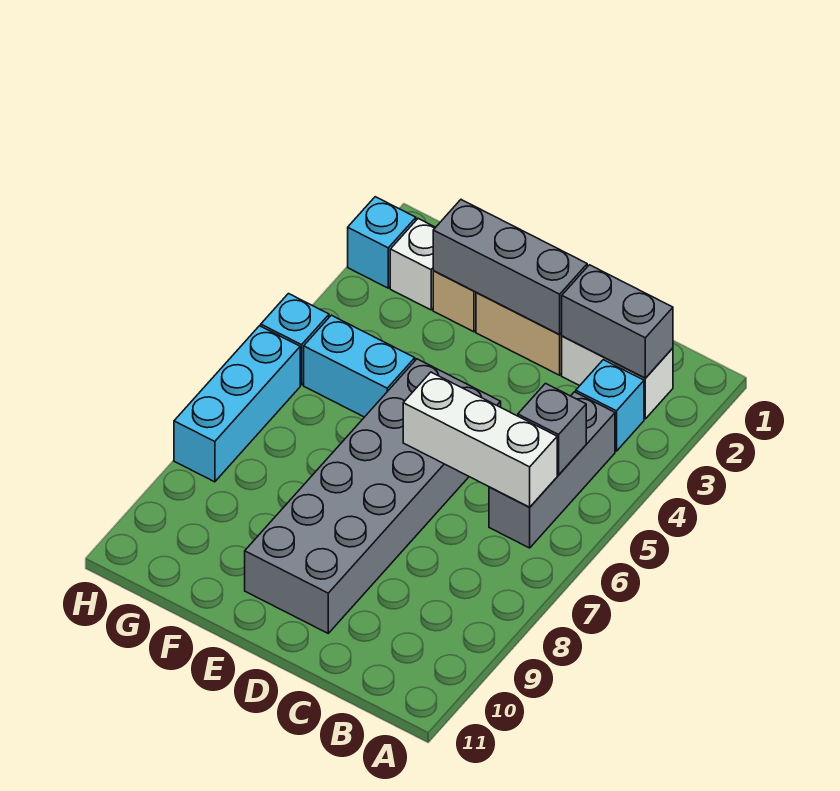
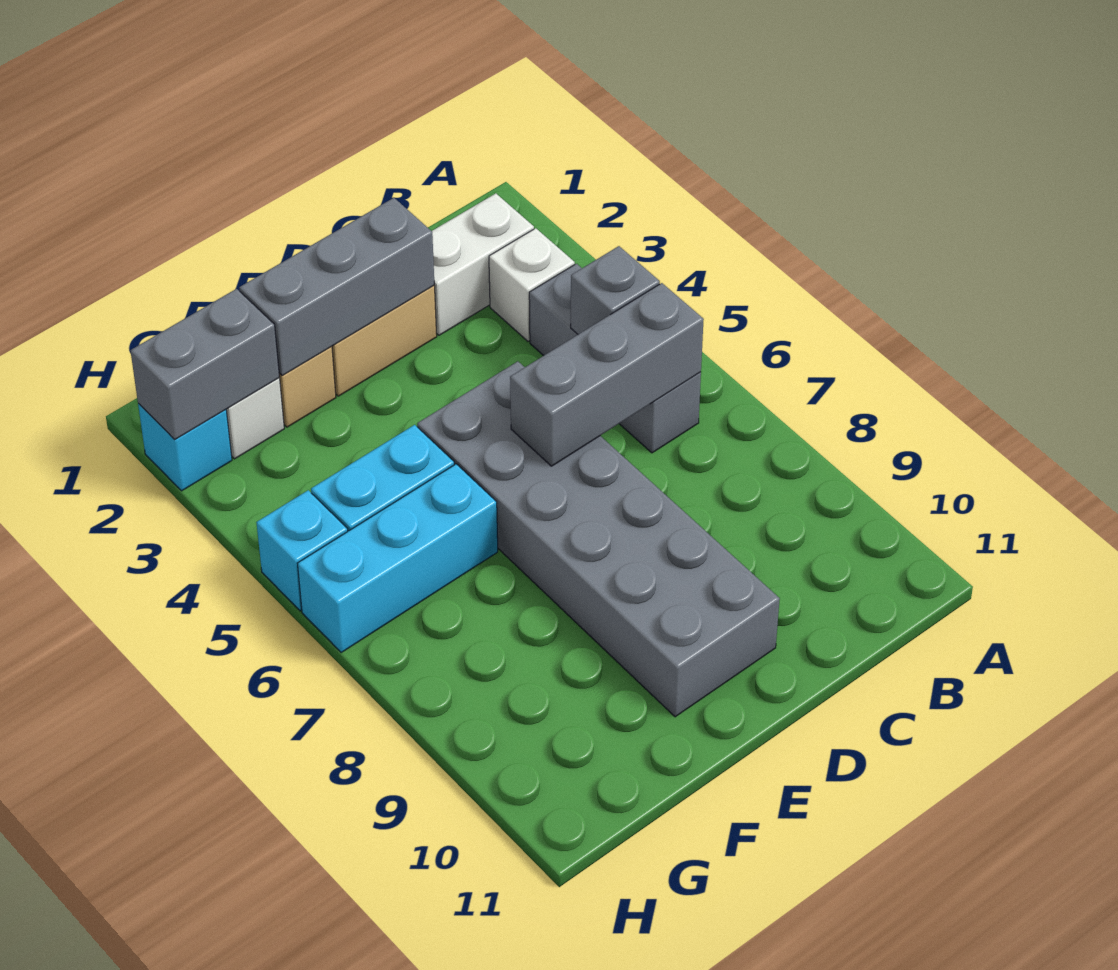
grey 1x2 brick [562,265,673,378] -> grey 1x2 brick moved to [130,289,279,440]
cyan 1x1 brick [576,360,644,451] -> white 1x1 brick [489,228,575,341]
white 1x3 brick [403,372,557,507] -> grey 1x3 brick [510,283,704,466]
cyan 1x3 brick [174,326,300,482] -> cyan 1x3 brick turned to [297,464,498,652]

